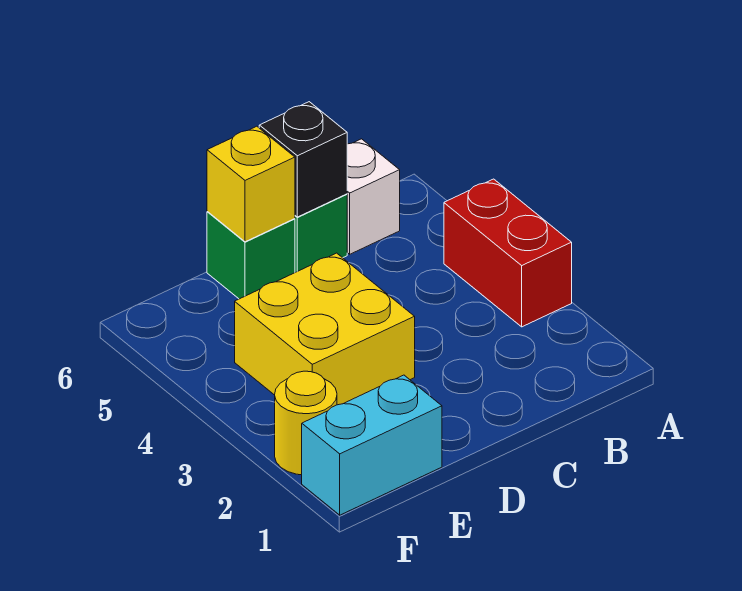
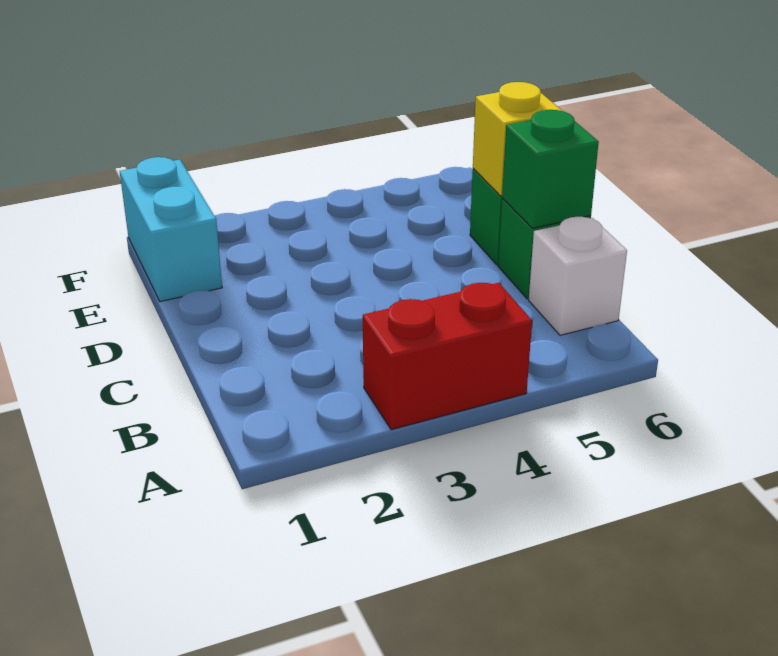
black 1x1 brick [259,102,347,217] -> green 1x1 brick [502,110,599,229]
yellow 2x2 brick [235,253,415,405] -> none
yellow 1x1 round brick [275,371,337,475] -> none

